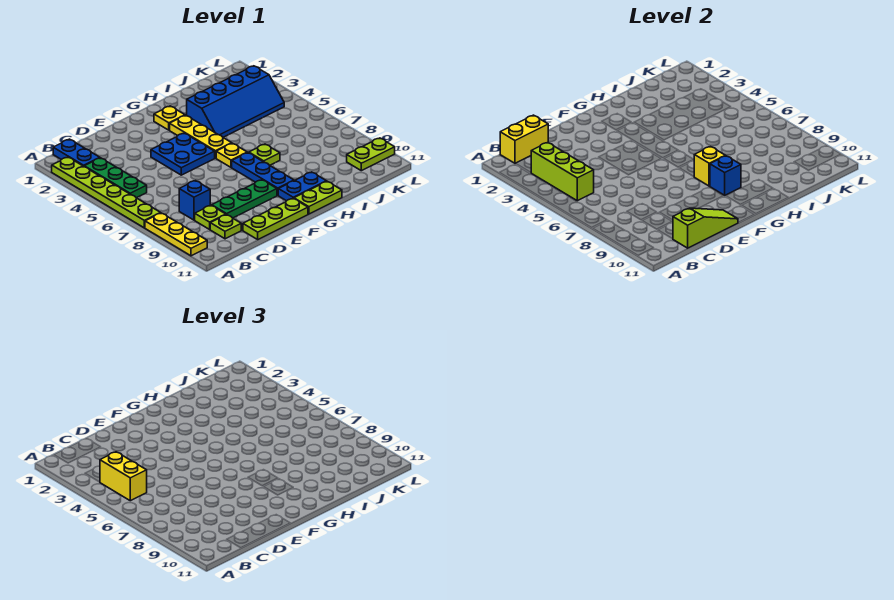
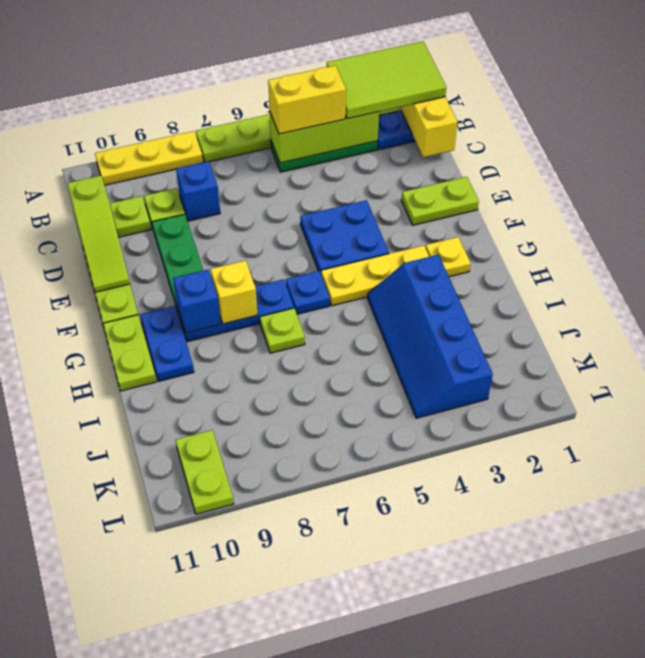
none -> lime 2x3 tile [327,41,446,119]
none -> lime 1x2 plate [401,177,479,225]
yellow 1x1 plate [216,143,247,167] -> blue 1x1 plate [286,271,330,314]

